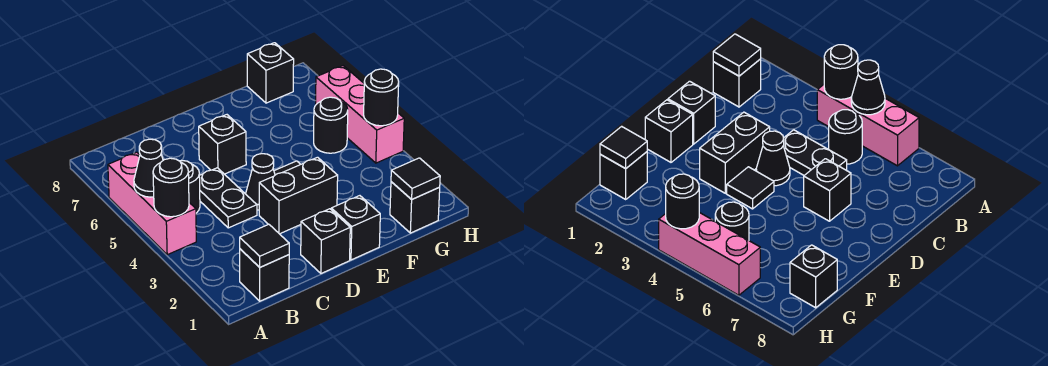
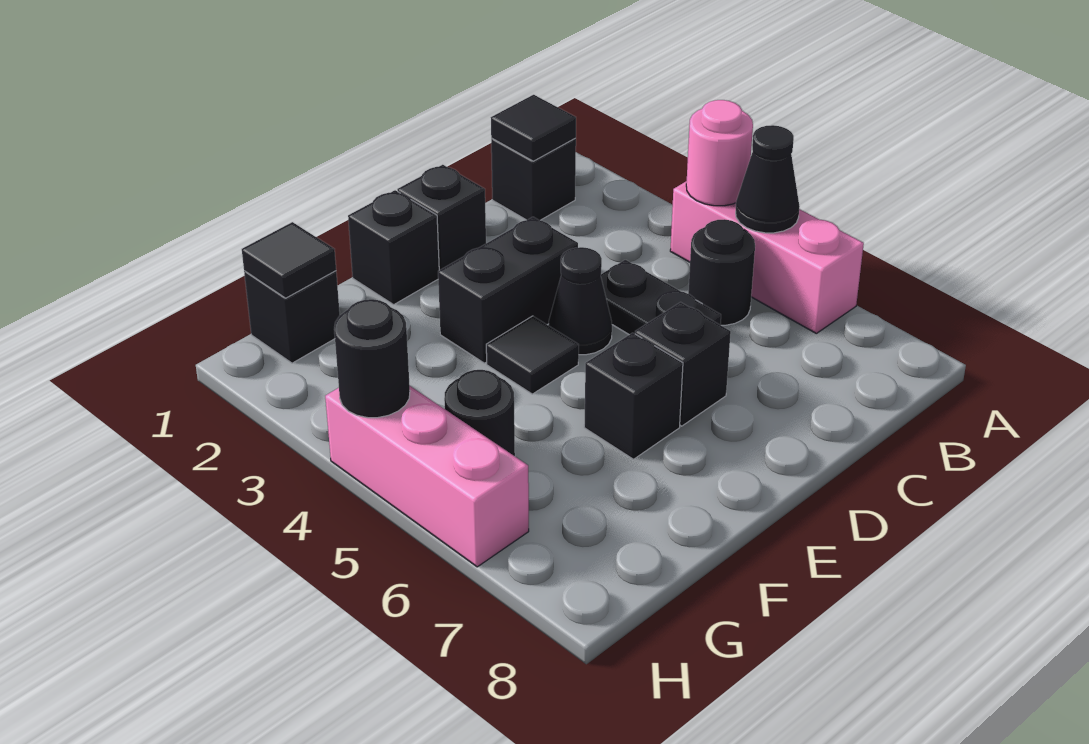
black 1x1 round brick [153,158,189,217] -> pink 1x1 round brick [686,100,753,206]
black 1x1 brick [247,43,294,103] -> black 1x1 brick moved to [584,333,683,459]

